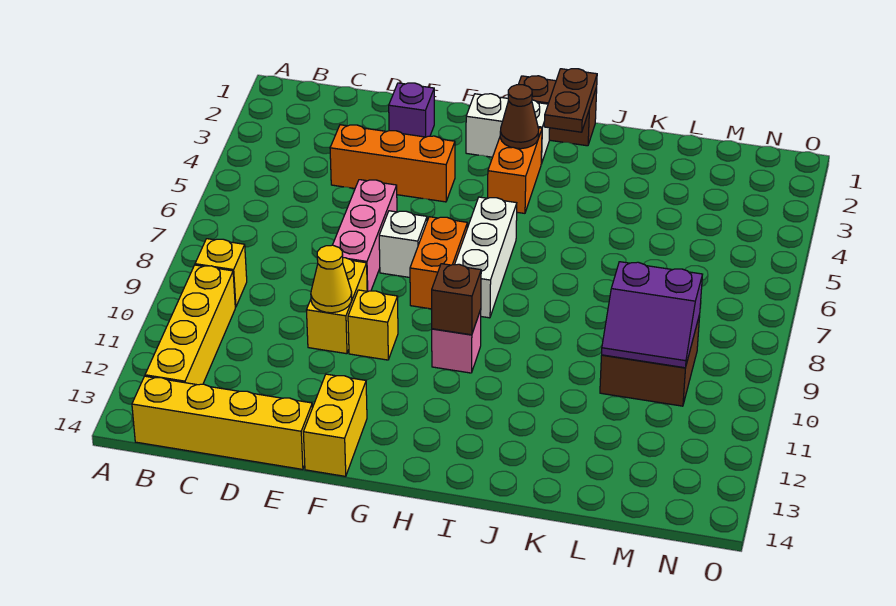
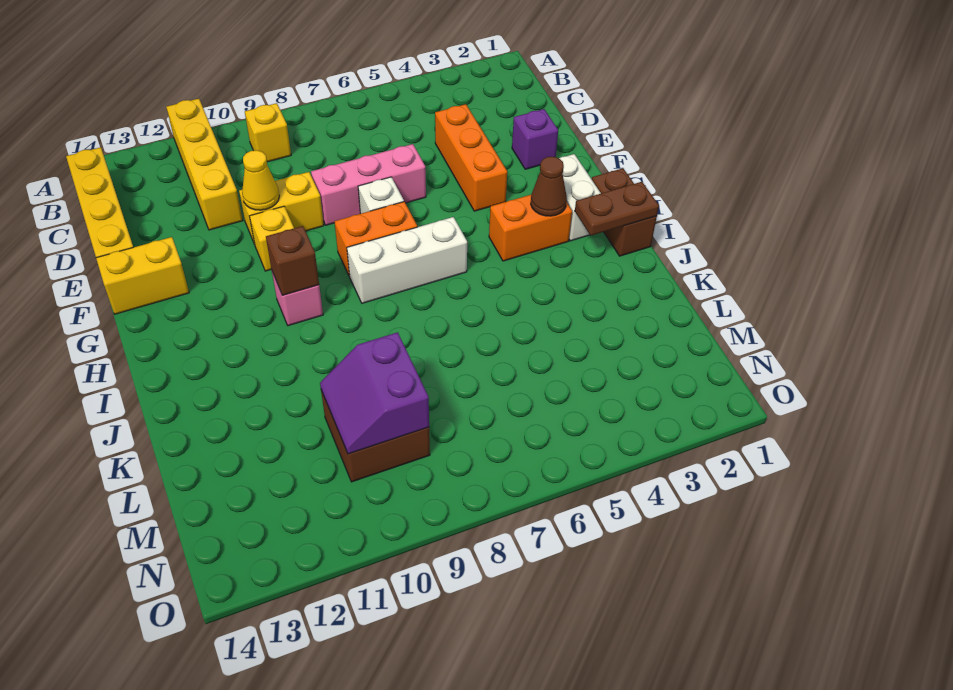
yellow 1x4 brick [145,265,235,385] -> yellow 1x4 brick turned to [166,99,243,230]

